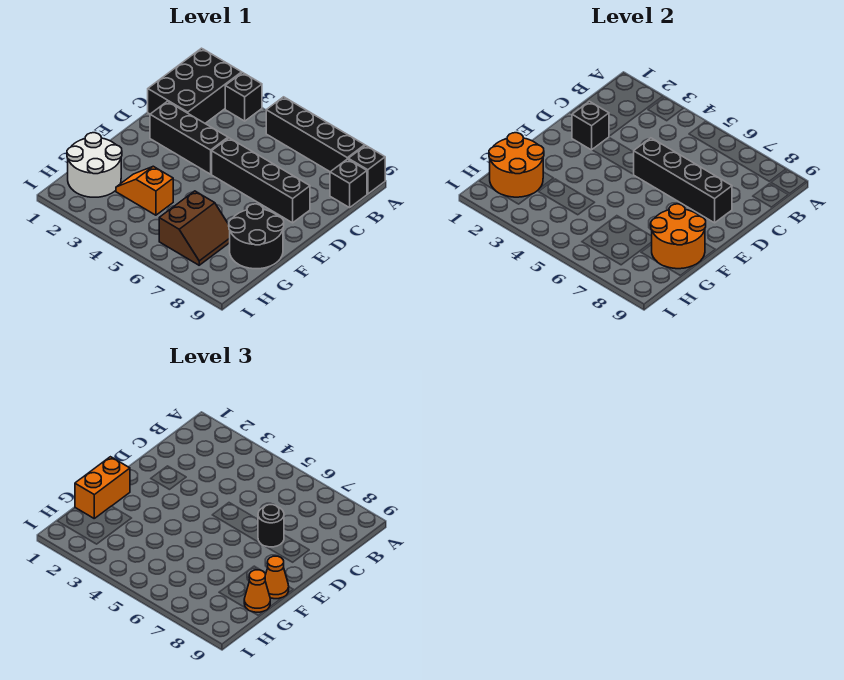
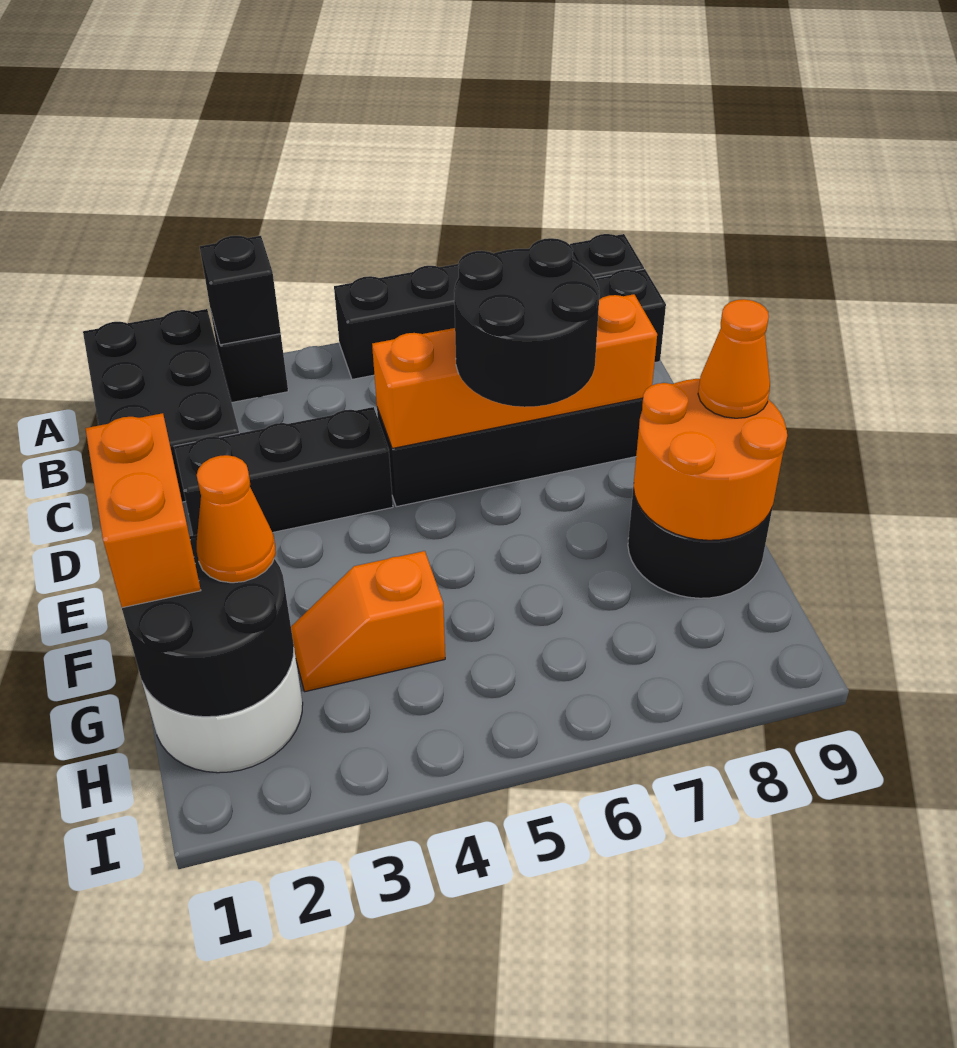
black 1x1 brick [572,101,609,150] -> black 1x1 brick moved to [200,236,281,345]
black 1x4 brick [634,138,732,223] -> orange 1x4 brick [372,294,657,448]
black 1x1 round brick [258,505,284,547] -> black 2x2 round brick [454,238,600,407]
orange 2x2 round brick [489,133,544,197] -> black 2x2 round brick [122,535,294,717]
brown 2x2 slope [159,191,230,265] -> none
orange 1x1 cone [244,570,270,612] -> orange 1x1 cone moved to [197,455,276,583]

